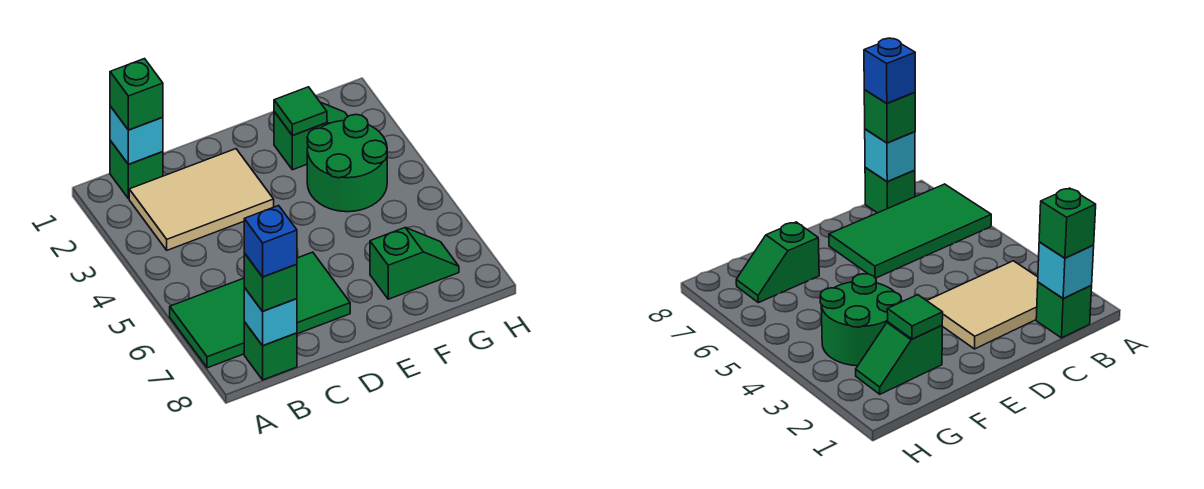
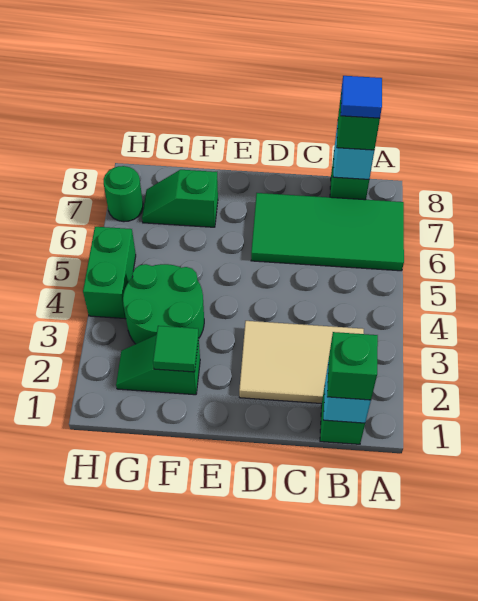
blue 1x1 brick [244,206,297,277] -> blue 1x1 tile [341,76,382,118]
none -> green 1x2 brick [83,227,136,319]
none -> green 1x1 round brick [104,166,143,222]

